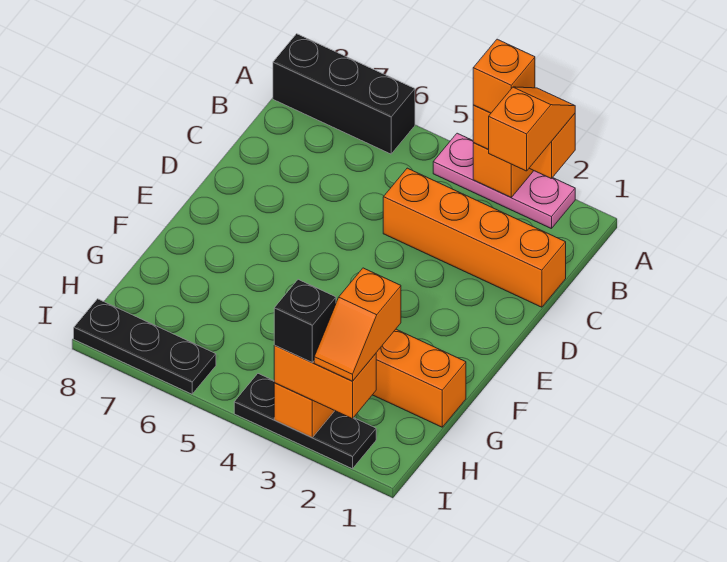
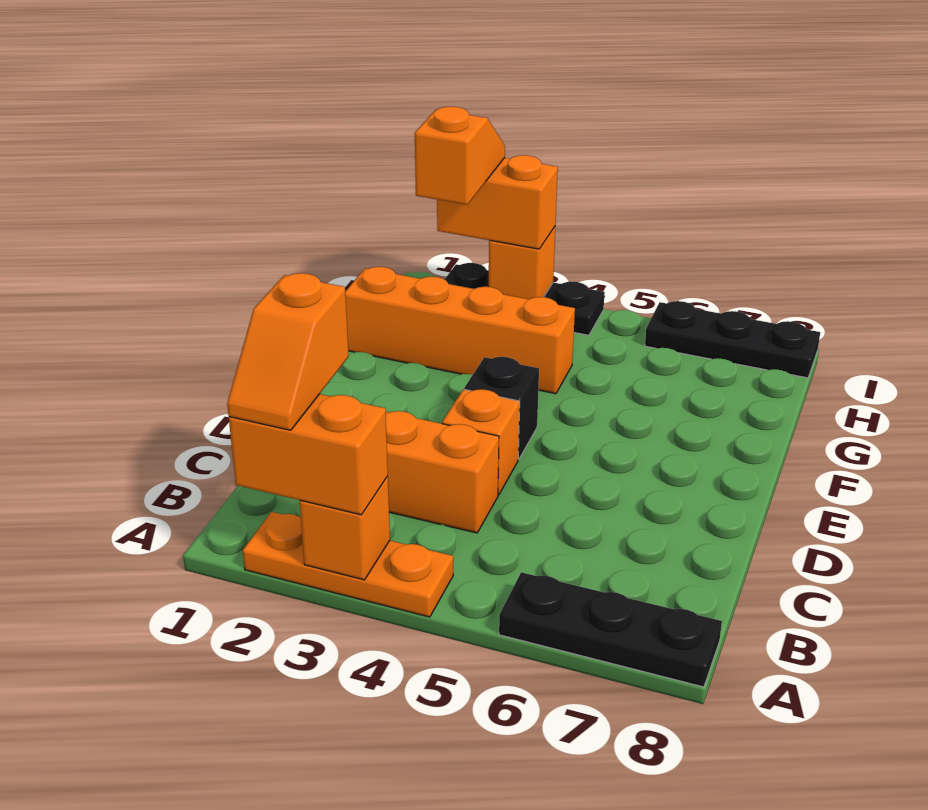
pink 1x3 plate [433,133,575,229] -> orange 1x3 plate [243,512,453,617]
orange 1x1 brick [473,39,535,113] -> orange 1x1 brick moved to [442,389,520,495]
black 1x3 brick [273,34,415,154] -> black 1x3 plate [499,572,722,687]
black 1x1 brick [274,279,336,362] -> black 1x1 brick moved to [464,357,539,459]

